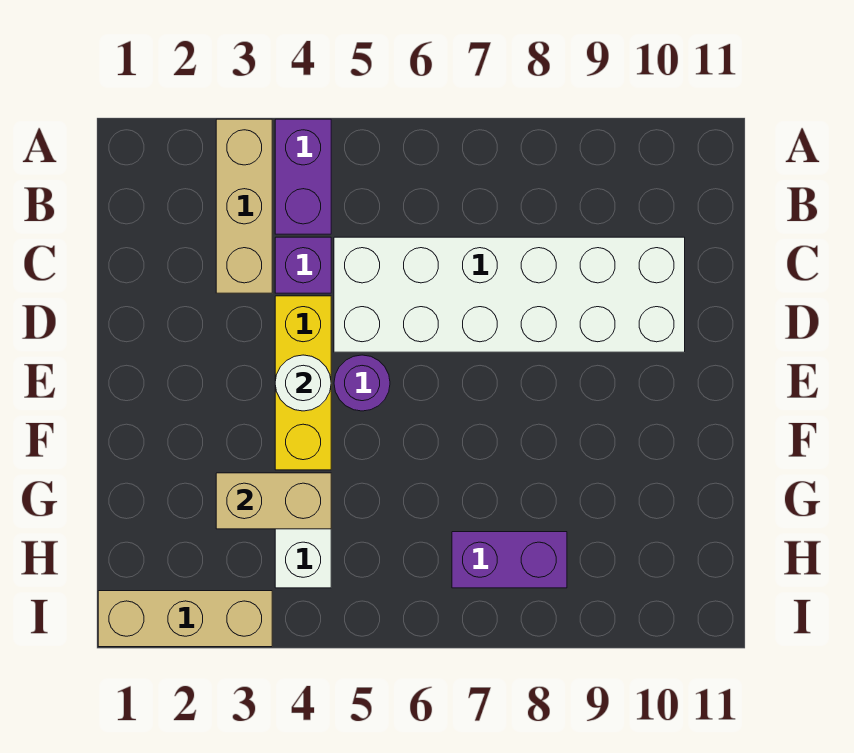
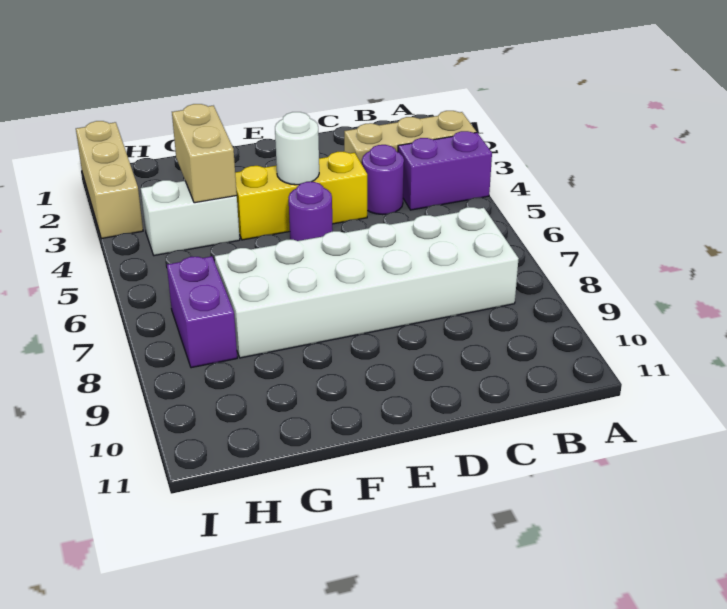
purple 1x1 brick [275,237,331,293] -> purple 1x1 round brick [362,145,404,215]
white 2x6 brick [334,237,685,352] -> white 2x6 brick turned to [215,207,519,358]

